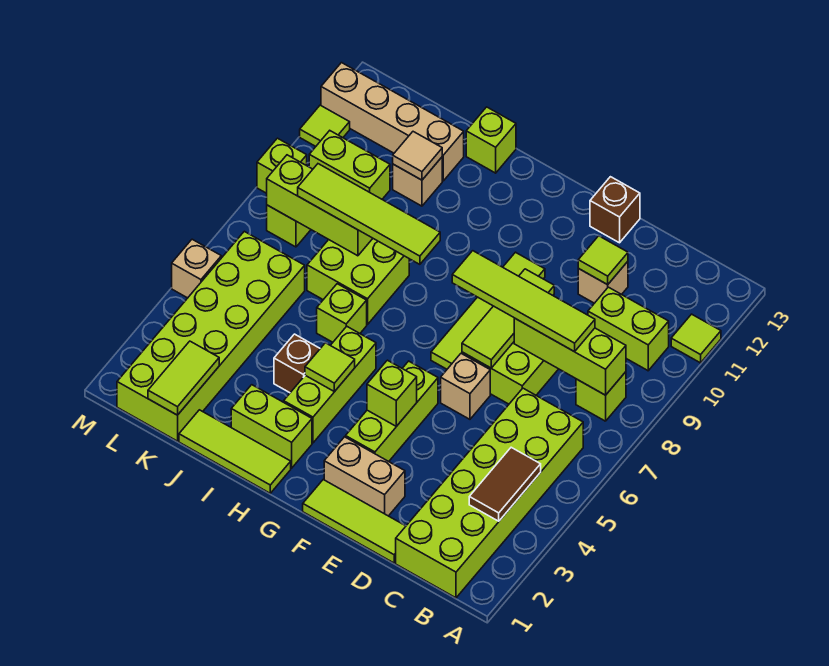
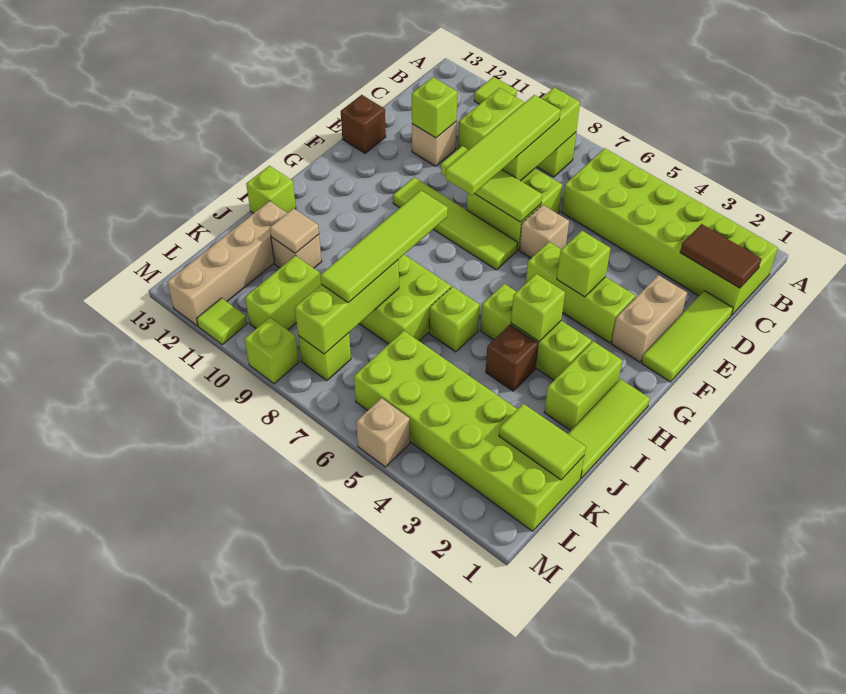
brown 1x2 tile [469,447,541,521] -> brown 1x2 tile moved to [680,224,761,288]
lime 1x1 tile [578,236,628,285] -> lime 1x1 brick [412,77,457,138]
lime 1x1 tile [305,343,355,392] -> lime 1x1 brick [511,274,565,341]

